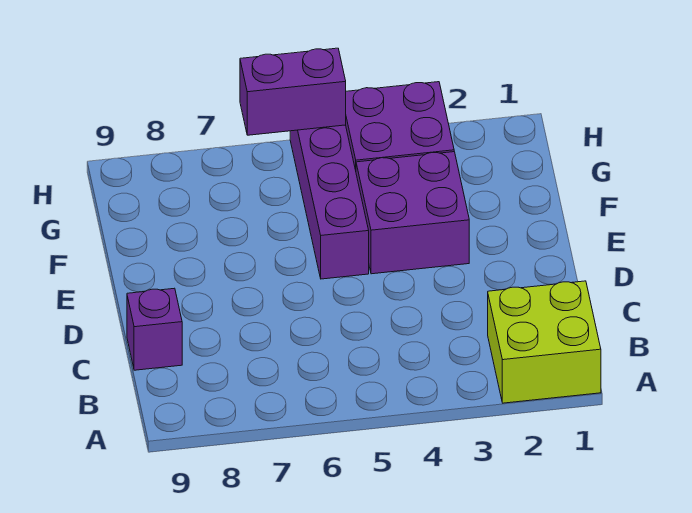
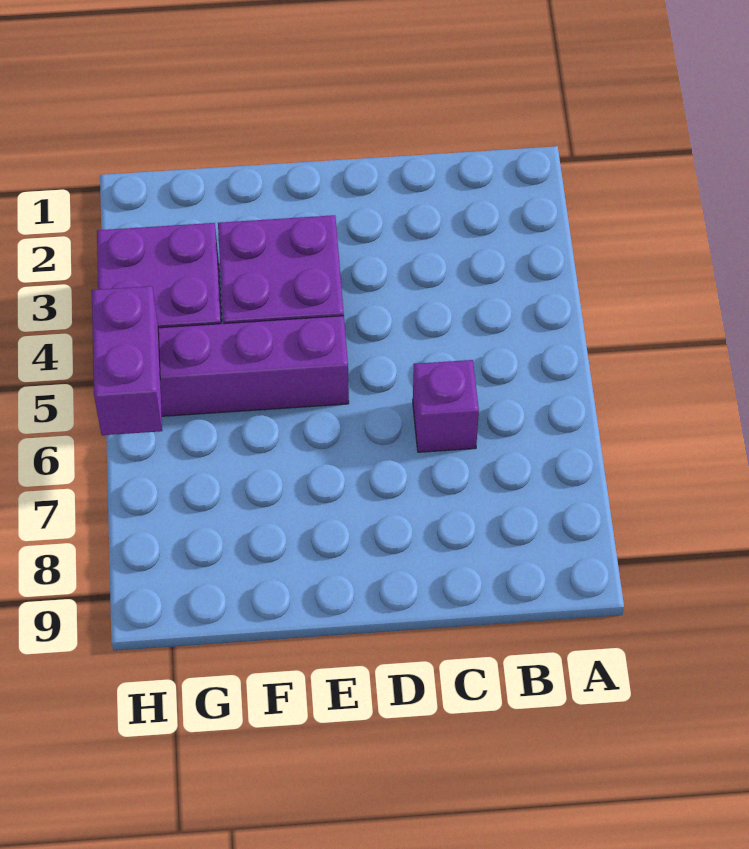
lime 2x2 brick [488,281,601,403] -> none
purple 1x1 brick [127,288,182,370] -> purple 1x1 brick moved to [413,360,479,452]

